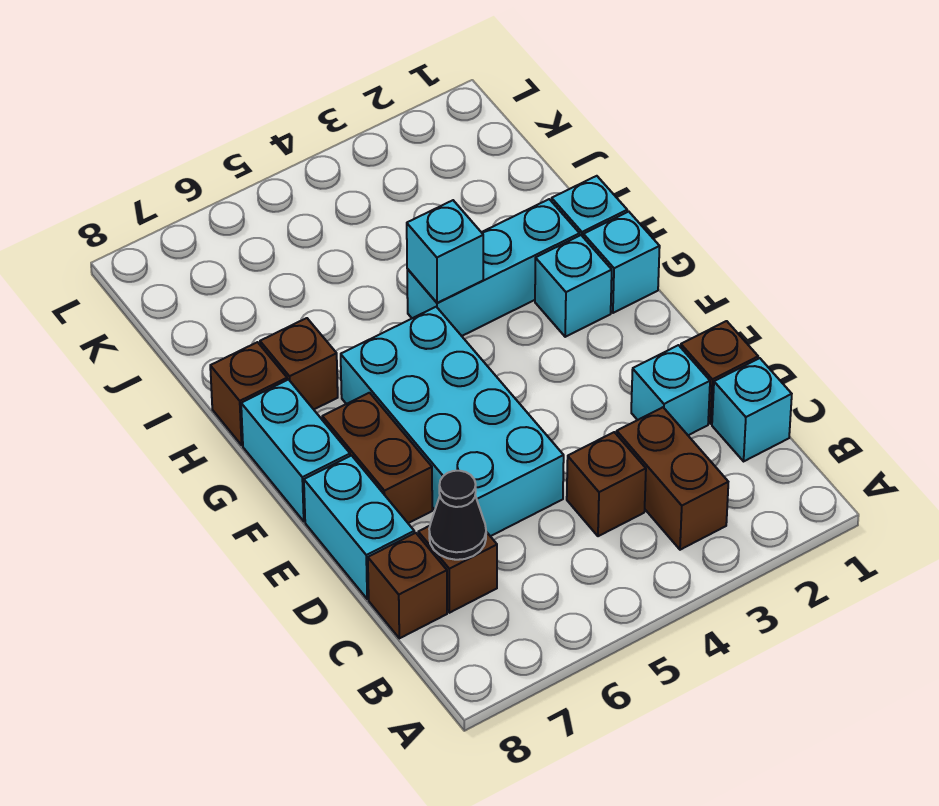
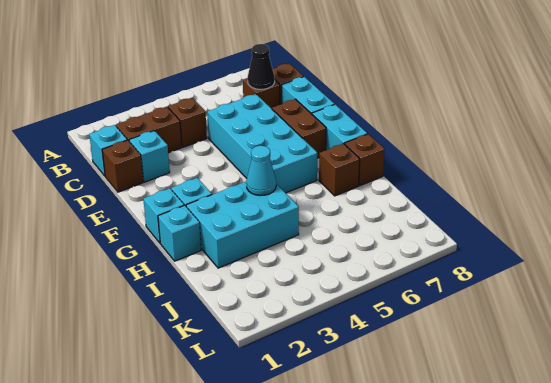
brown 1x2 brick [617,407,728,550] -> brown 1x2 brick turned to [116,107,182,153]
cyan 1x3 brick [407,199,580,336] -> cyan 2x3 brick [186,182,299,268]
cyan 1x1 brick [407,200,483,303] -> cyan 1x1 cone [246,146,276,196]

